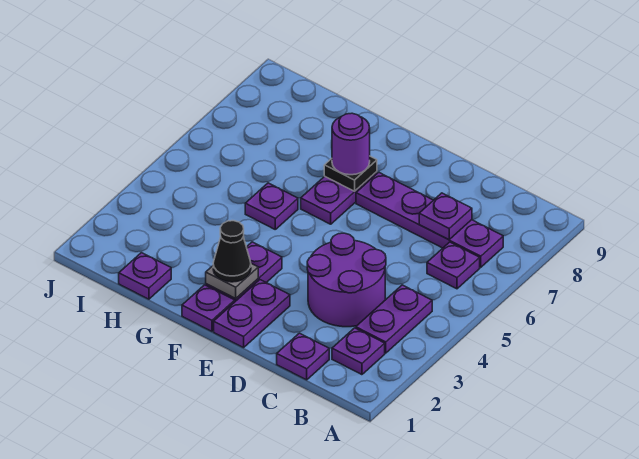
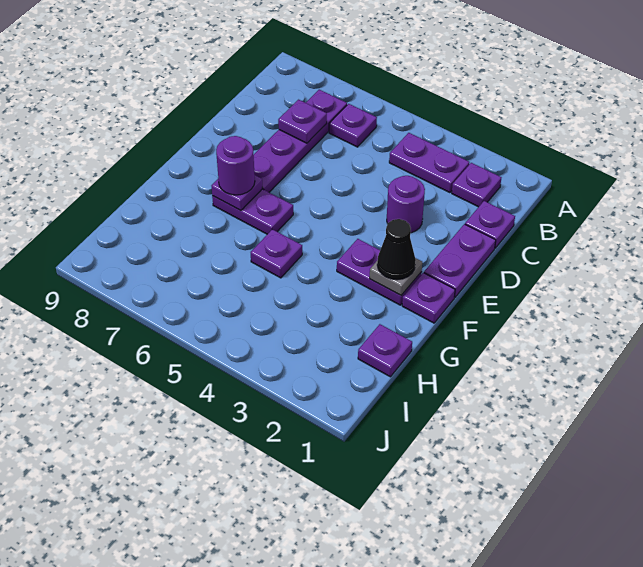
purple 2x2 round brick [307,233,386,327] -> purple 1x1 round brick [387,176,425,233]
purple 1x2 plate [214,280,290,348] -> purple 1x2 plate turned to [424,224,496,297]
black 1x1 plate [324,156,377,191] -> purple 1x1 plate [212,175,263,211]

